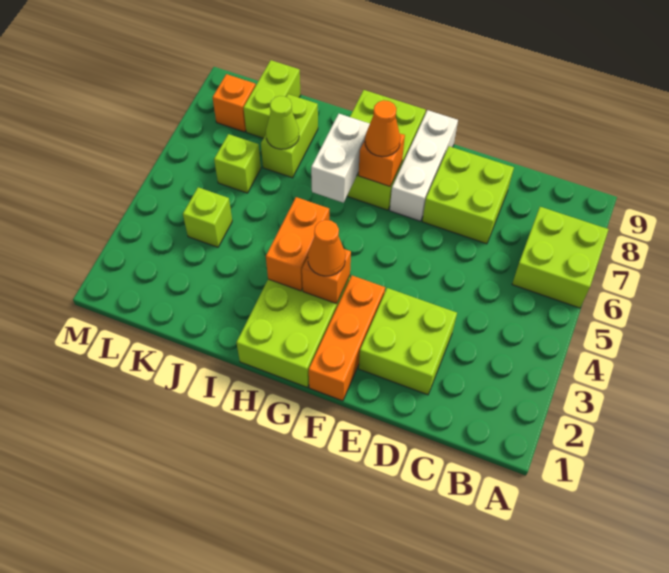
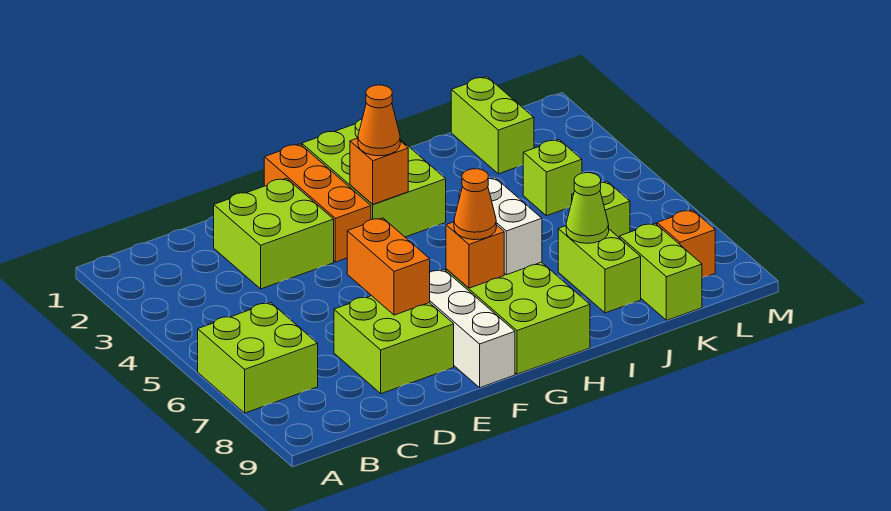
orange 1x2 brick [266,197,329,291] -> orange 1x2 brick moved to [347,218,430,315]
none -> lime 1x2 brick [451,77,534,174]

